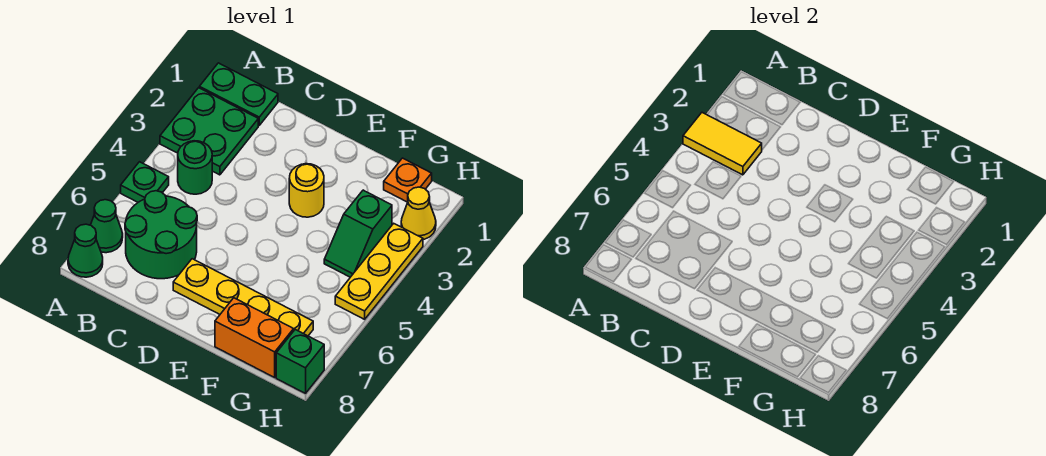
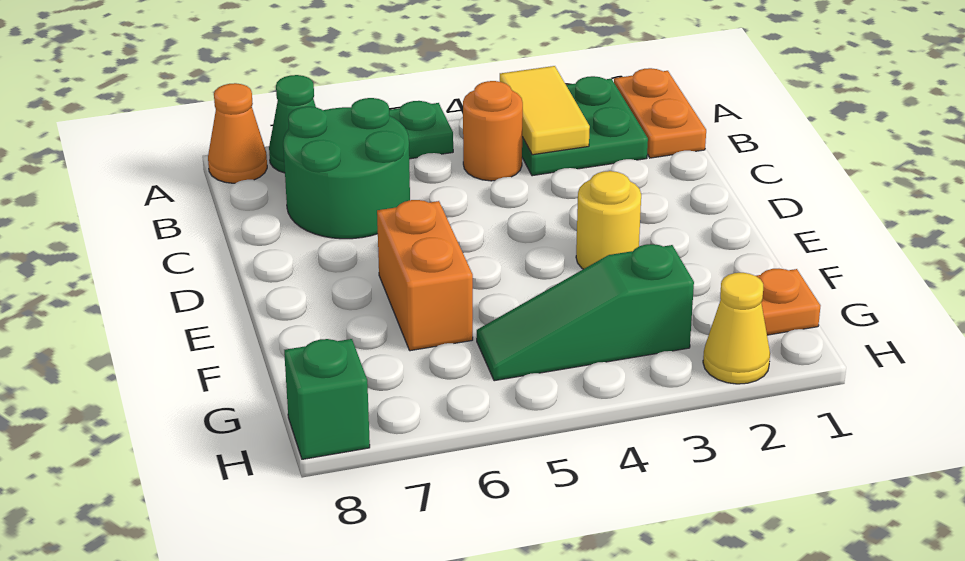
green 1x2 plate [199,63,278,125] -> orange 1x2 plate [614,68,706,158]
green 1x1 cone [68,224,103,277] -> orange 1x1 cone [208,83,267,183]
green 1x1 round brick [178,141,212,194] -> orange 1x1 round brick [463,81,523,181]
yellow 1x4 plate [173,259,313,336] -> none
orange 1x2 brick [215,298,294,377] -> orange 1x2 brick moved to [377,200,473,351]
green 1x2 slope [324,190,392,277] -> green 1x3 slope [477,244,694,381]
yellow 1x3 plate [335,223,423,319] -> none

